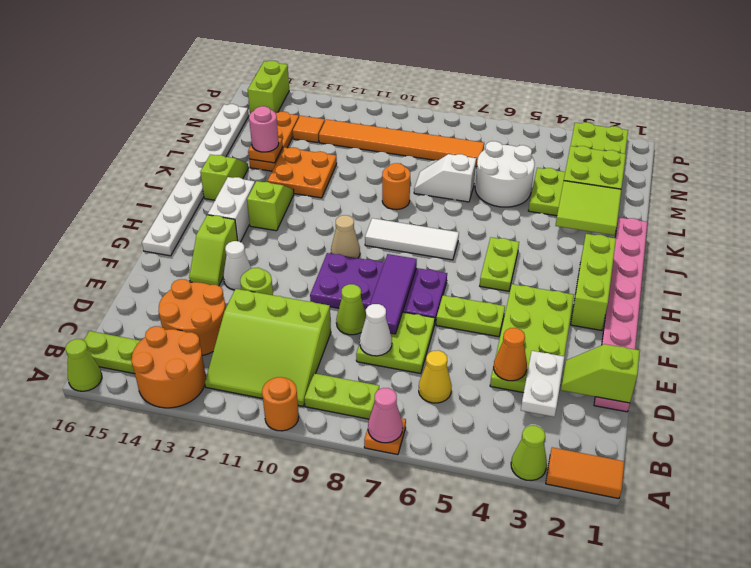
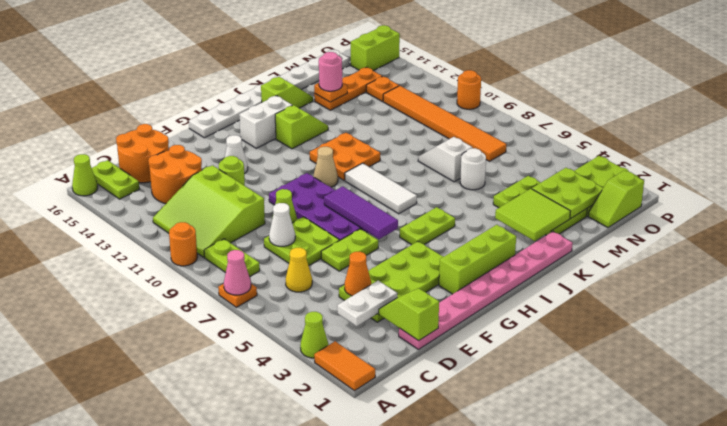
orange 2x2 round brick [131,326,206,408] -> orange 2x2 round brick moved to [116,124,169,183]
purple 1x3 tile [365,254,417,334] -> purple 1x3 tile turned to [324,186,398,239]
lime 1x2 plate [436,295,505,337] -> lime 1x2 plate turned to [321,229,378,271]
lime 1x2 slope [189,215,238,286] -> lime 1x2 slope moved to [588,170,644,228]
orange 1x1 round brick [382,163,410,210] -> orange 1x1 round brick moved to [457,70,481,109]
orange 2x2 plate [267,147,337,198] -> orange 2x2 plate moved to [310,133,380,180]
white 2x2 round brick [475,141,535,207] -> white 1x1 round brick [460,148,486,190]
orange 1x1 tile [293,116,325,143] -> orange 1x1 plate [366,76,399,101]

